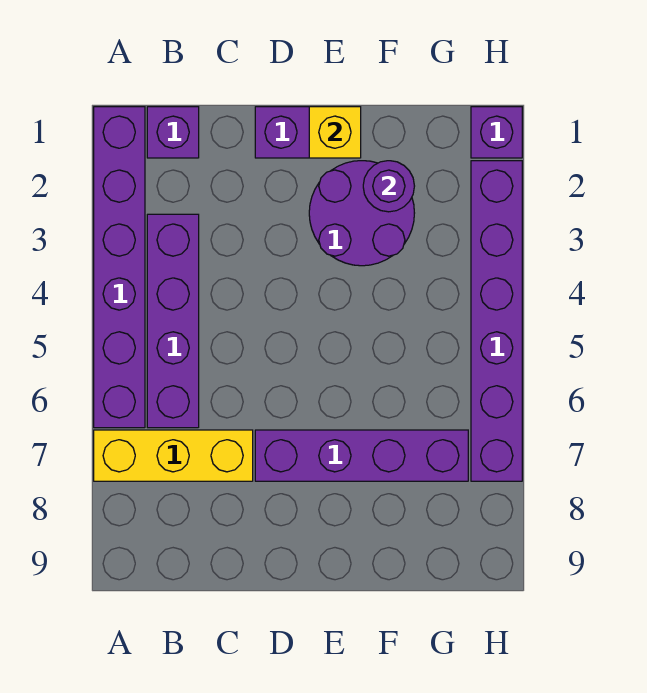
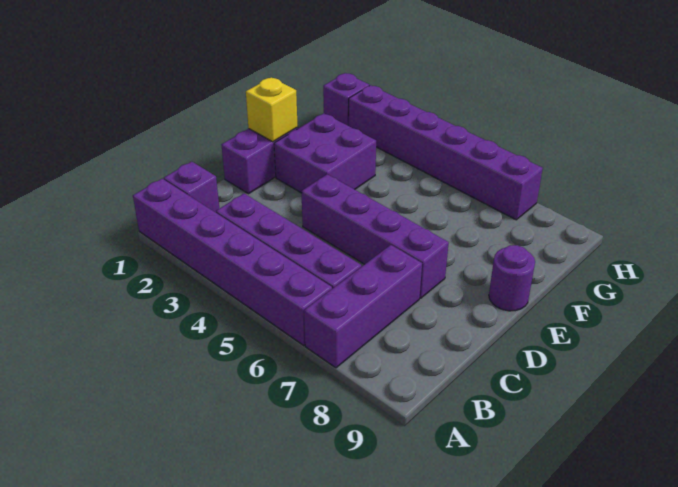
yellow 1x3 brick [94,430,253,481] -> purple 1x3 brick [304,245,422,368]
purple 1x4 brick [255,430,468,481] -> purple 1x4 brick turned to [301,174,449,298]
purple 2x2 round brick [309,161,414,266] -> purple 2x2 brick [274,113,376,192]
purple 1x1 round brick [363,161,414,212] -> purple 1x1 round brick moved to [489,245,535,311]

